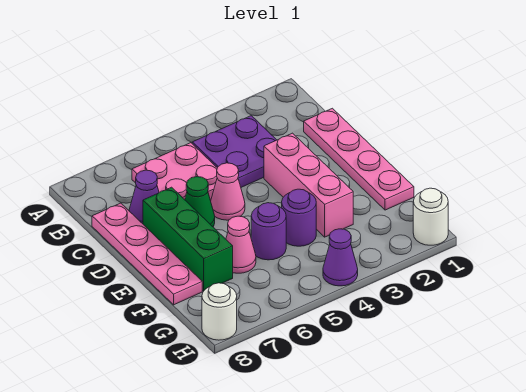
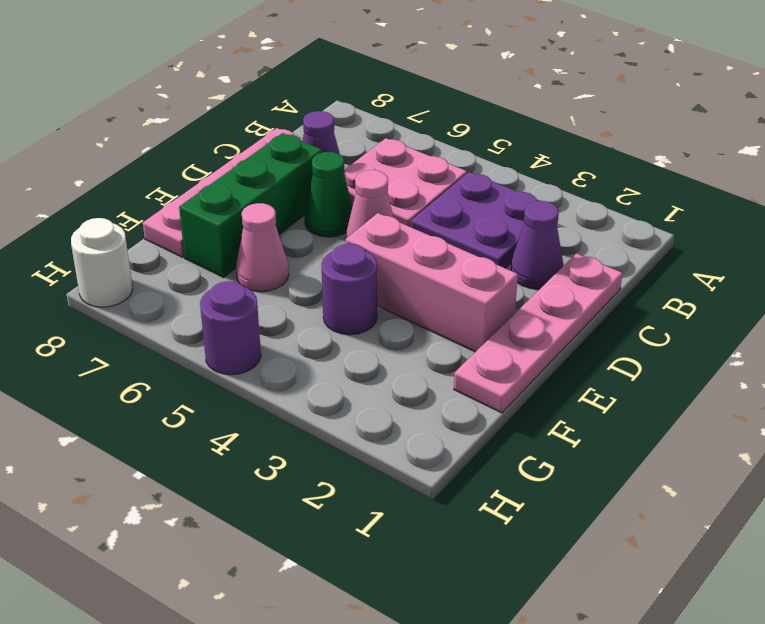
pink 1x3 brick [264,133,353,237] -> pink 1x3 brick turned to [346,213,518,352]
purple 1x1 round brick [251,203,286,260] -> purple 1x1 round brick moved to [200,281,261,375]
white 1x1 round brick [413,188,448,245] -> none
purple 1x1 cone [323,229,358,286] -> purple 1x1 cone moved to [511,201,563,289]

